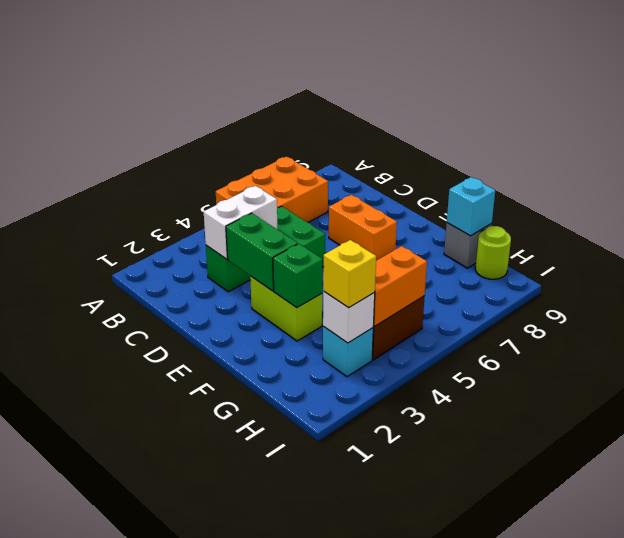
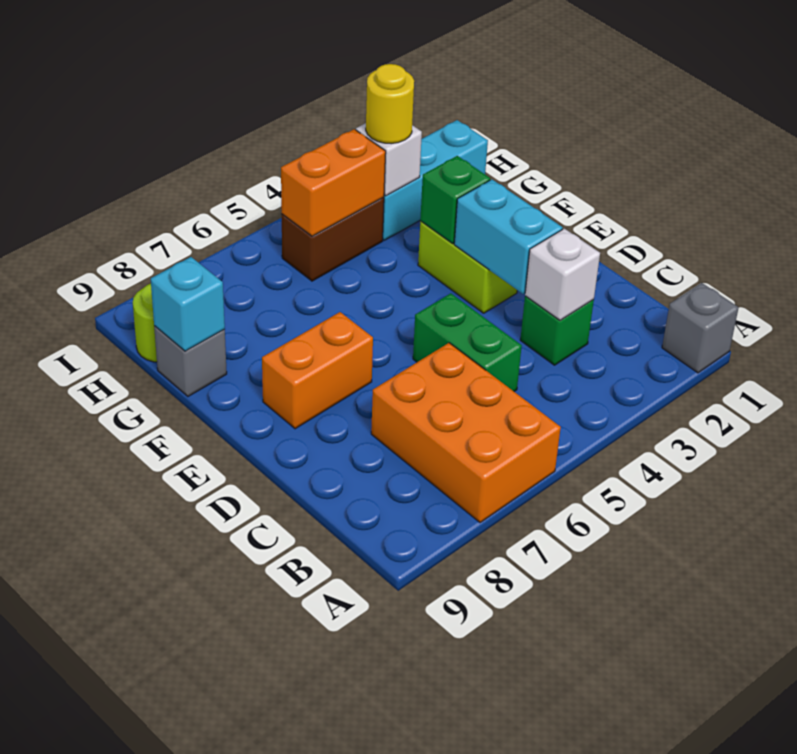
none -> grey 1x1 brick [662,283,739,373]
orange 2x3 brick [216,157,328,223] -> orange 2x3 brick turned to [371,343,561,523]
white 1x2 brick [204,186,277,259] -> white 1x1 brick [525,229,600,320]
green 1x2 brick [226,213,298,291] -> cyan 1x2 brick [454,180,563,294]
orange 1x2 brick [329,195,397,260] -> orange 1x2 brick turned to [262,312,373,429]
cyan 1x1 brick [323,327,373,377] -> cyan 1x3 brick [383,120,488,240]
yellow 1x1 brick [323,240,376,307] -> yellow 1x1 round brick [366,64,414,144]

